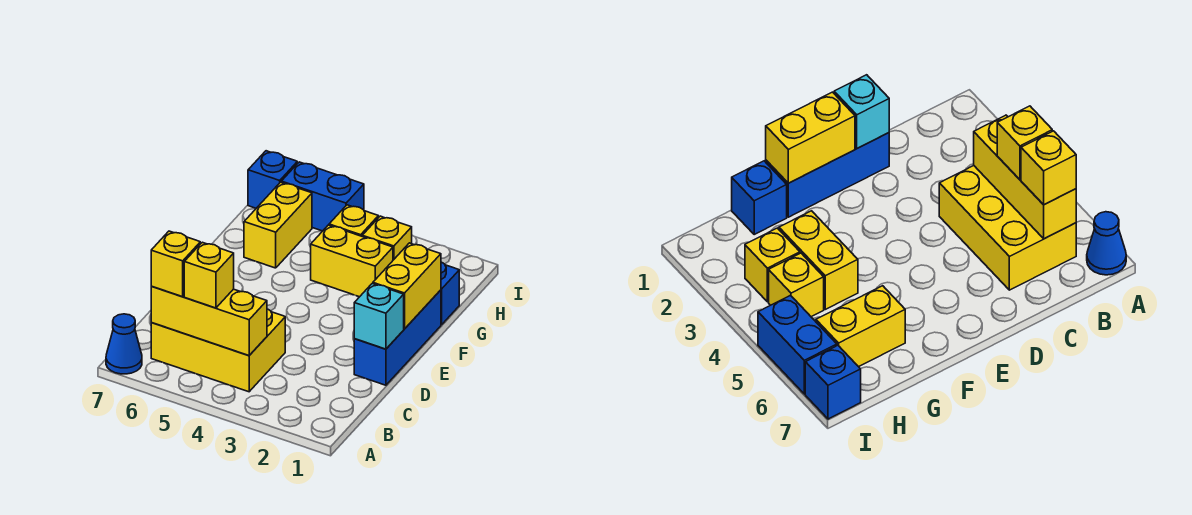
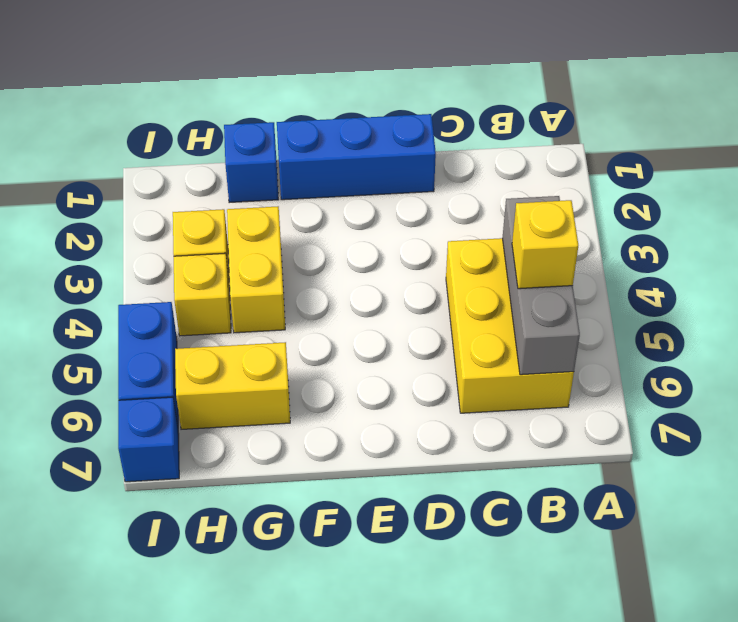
blue 1x1 cone [106,314,142,374] -> none
yellow 1x3 brick [151,287,267,355] -> grey 1x3 brick [503,196,580,375]
yellow 1x1 brick [151,231,200,297] -> none
cyan 1x1 brick [354,284,404,349] -> none
yellow 1x2 brick [373,243,441,329] -> none

